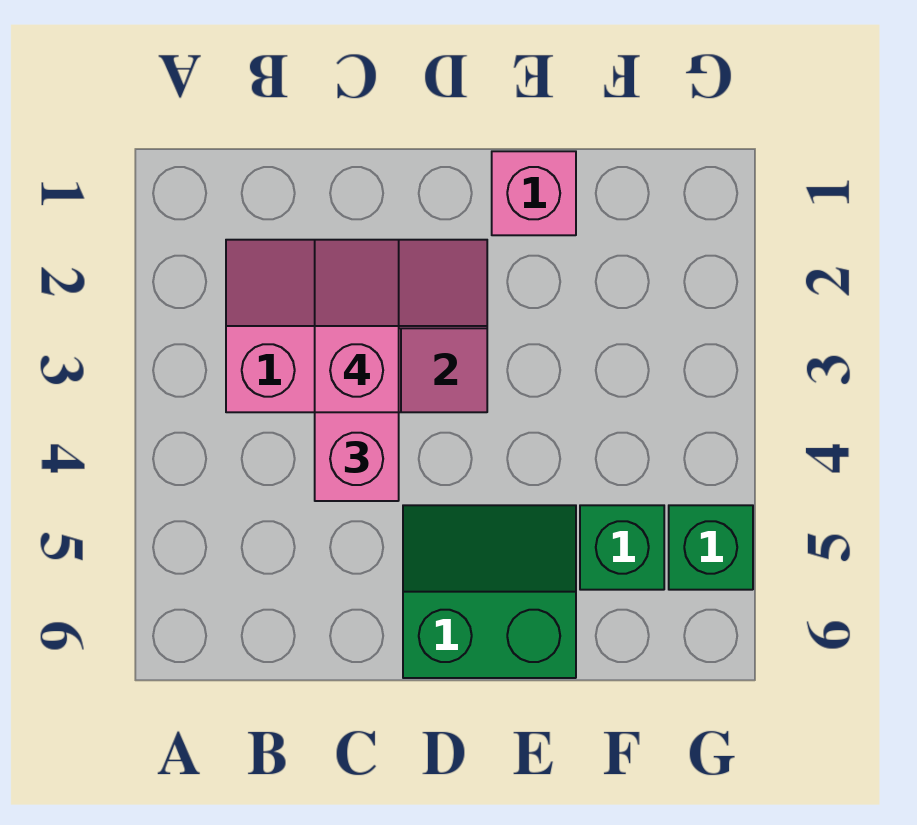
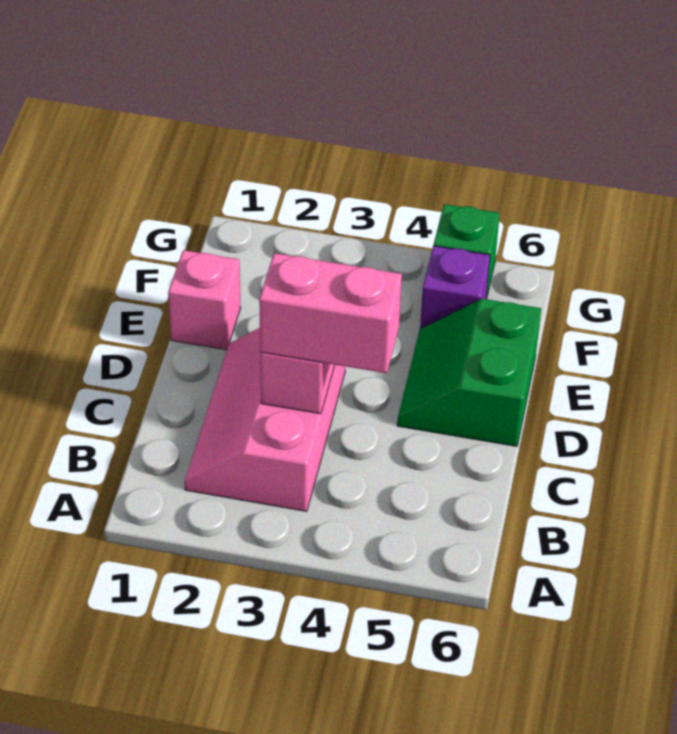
pink 1x2 slope [315,240,399,412] -> none
green 1x1 brick [580,505,664,590] -> purple 1x1 brick [420,246,490,329]

